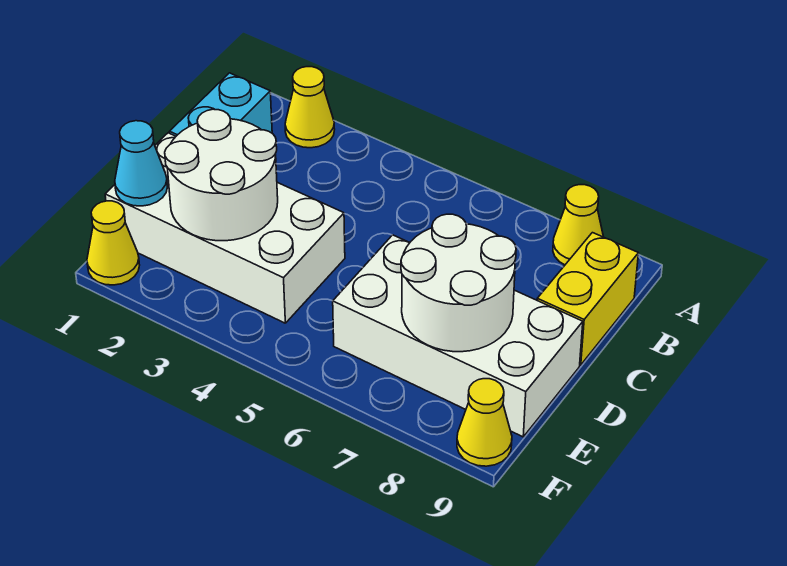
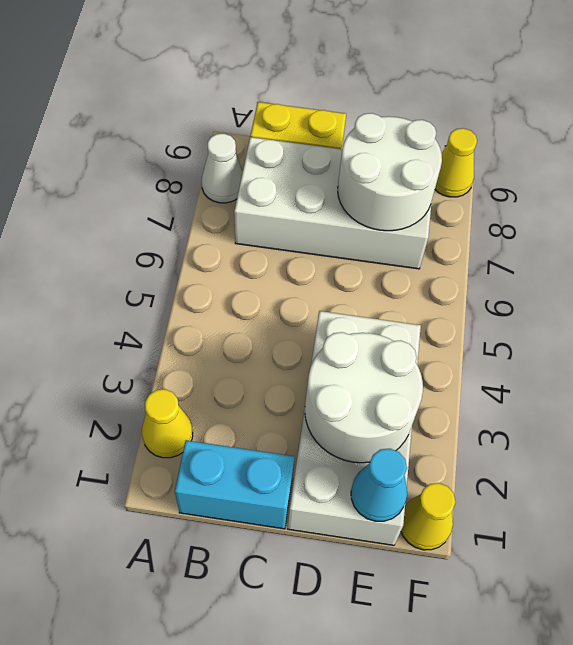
yellow 1x1 cone [553,185,603,265] -> white 1x1 cone [202,134,243,203]
white 2x4 brick [333,235,583,437] -> white 2x4 brick turned to [234,137,431,269]

